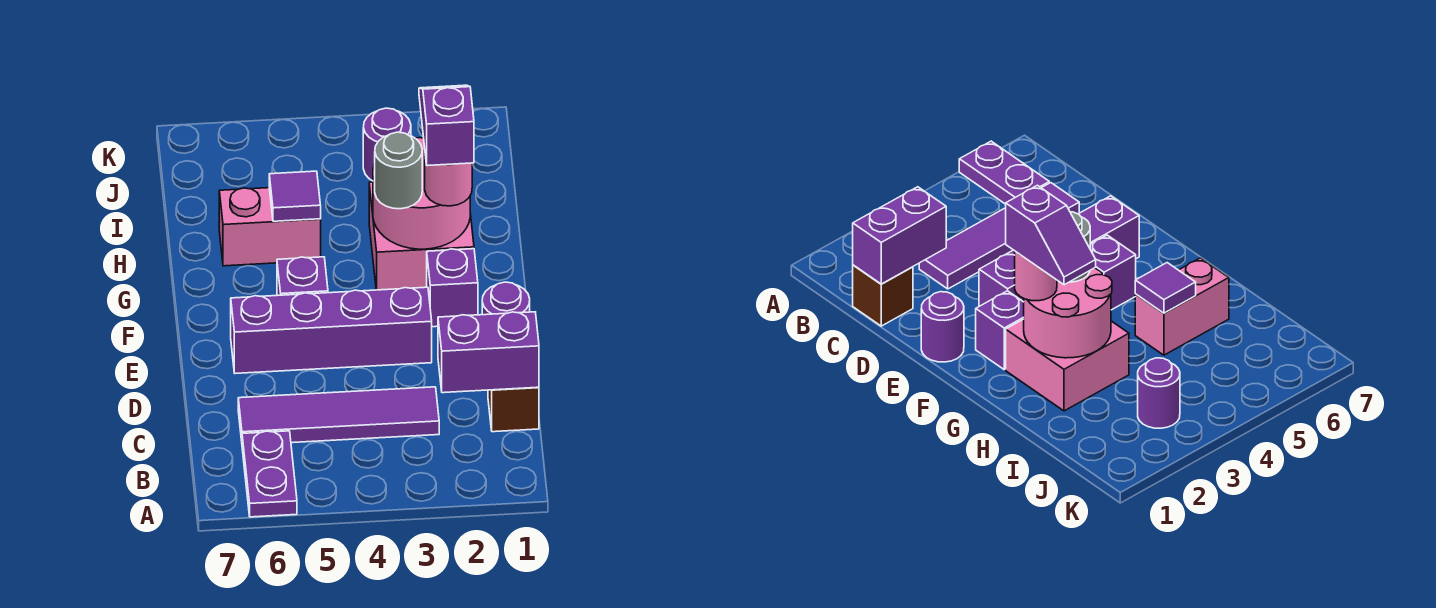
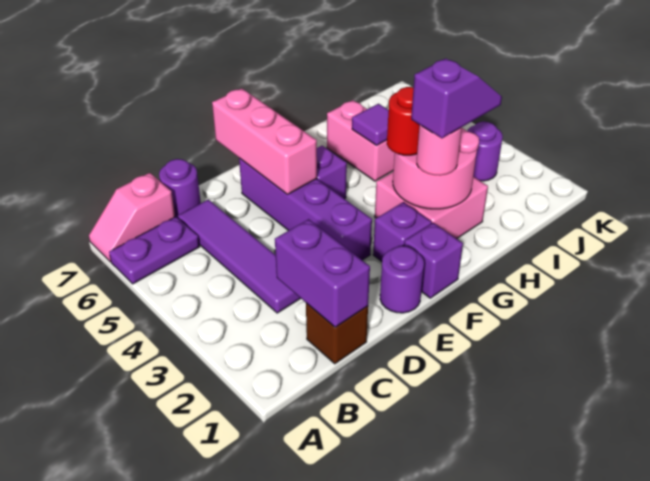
none -> pink 1x2 slope [89,173,175,262]
none -> purple 1x1 round brick [159,159,201,218]
none -> pink 1x3 brick [212,88,317,194]
none -> purple 1x1 brick [404,223,463,298]
grey 1x1 round brick [375,132,422,209] -> red 1x1 round brick [387,87,419,155]

